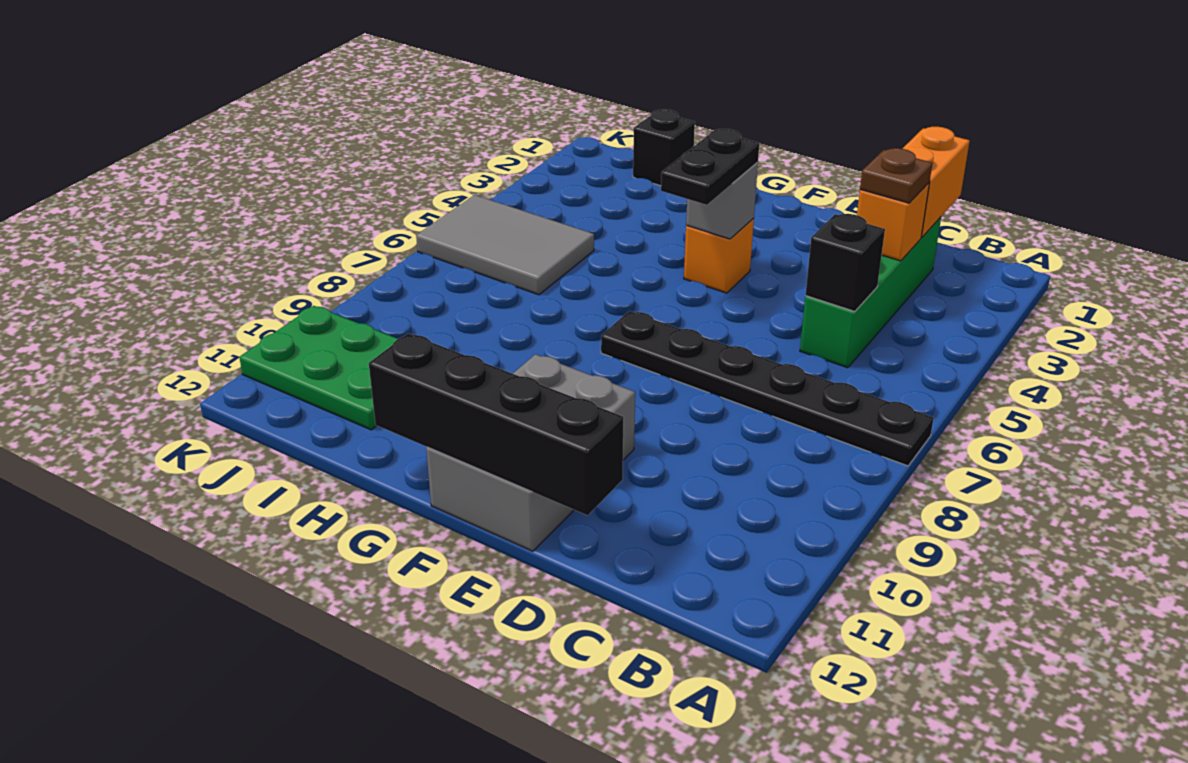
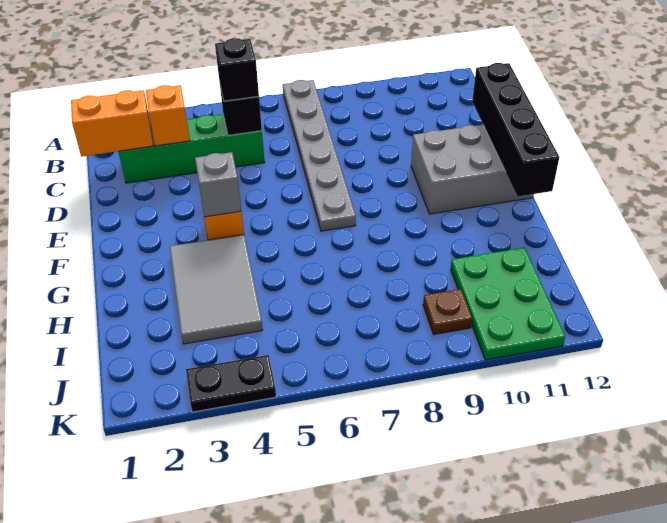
black 1x6 plate [601,311,934,466] -> grey 1x6 plate [283,80,356,231]
brown 1x1 plate [860,148,932,203] -> brown 1x1 plate moved to [423,289,472,334]
black 1x2 plate [661,129,759,205] -> black 1x2 plate moved to [186,355,276,412]
black 1x1 brick [633,109,695,186] -> black 1x1 brick moved to [215,38,259,101]
grey 2x3 tile [416,195,594,295] -> grey 2x3 tile moved to [170,235,263,344]

